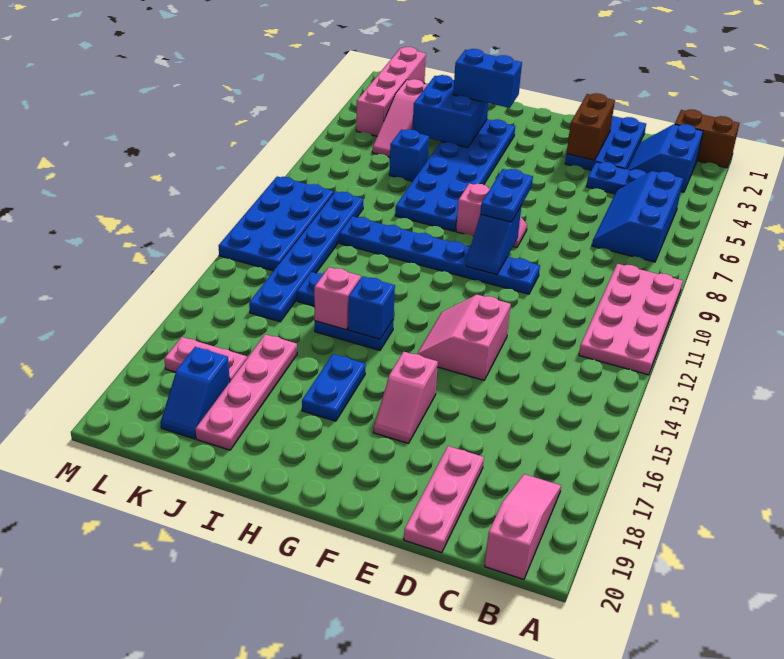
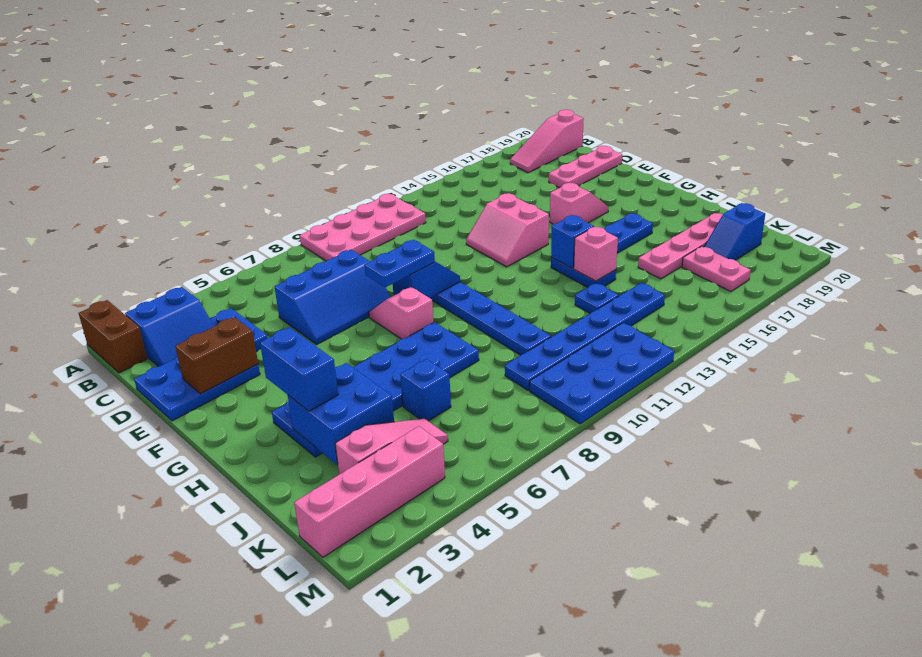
blue 2x3 slope [592,171,683,262] -> blue 2x3 slope moved to [275,249,390,344]
pink 2x2 slope [417,295,511,380] -> pink 2x2 slope turned to [466,193,549,267]
blue 1x2 slope [161,347,230,439] -> blue 1x2 slope turned to [704,203,765,260]

